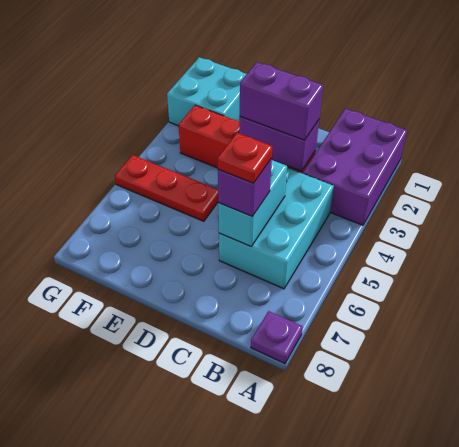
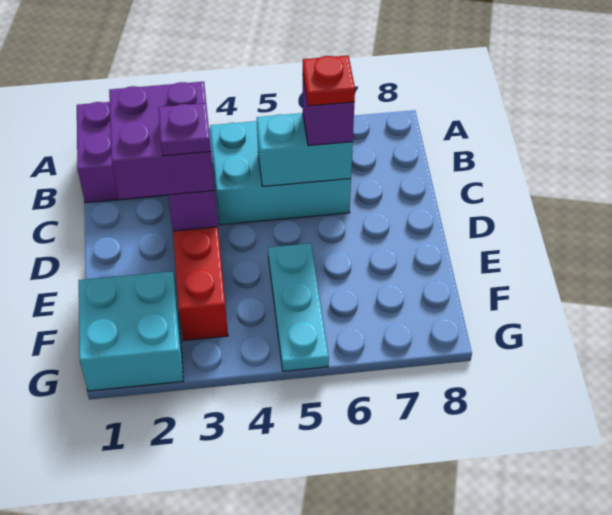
purple 1x1 plate [251,311,303,364] -> purple 1x1 plate moved to [158,103,211,156]
purple 1x2 brick [240,62,323,140] -> purple 2x2 brick [109,82,214,199]
red 1x3 plate [115,155,218,221] -> cyan 1x3 plate [268,243,329,371]

